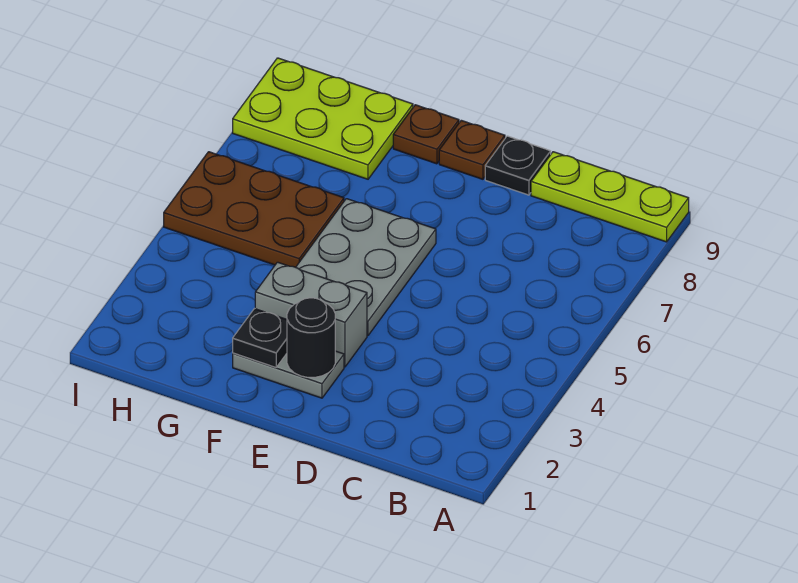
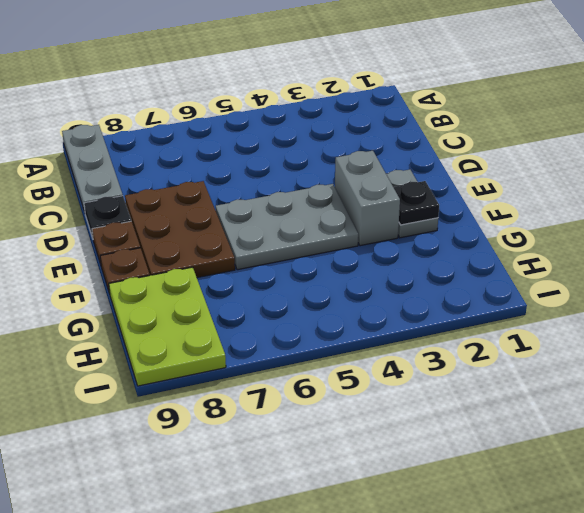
lime 1x3 plate [531,152,689,242] -> grey 1x3 plate [62,125,123,212]
black 1x1 round brick [287,298,335,377] -> none
brown 2x3 plate [164,152,344,267] -> brown 2x3 plate moved to [125,181,235,278]

